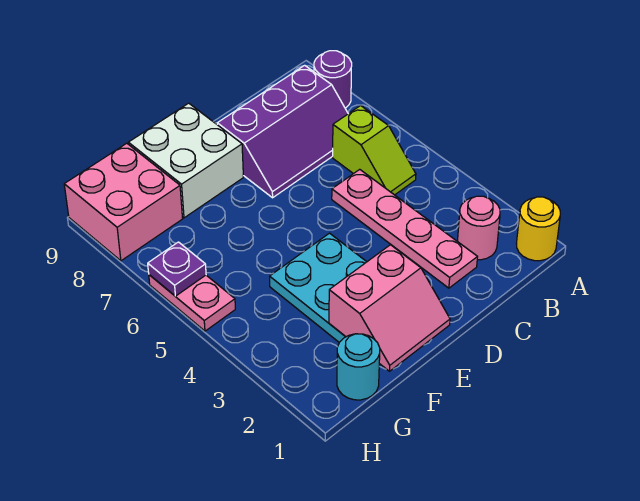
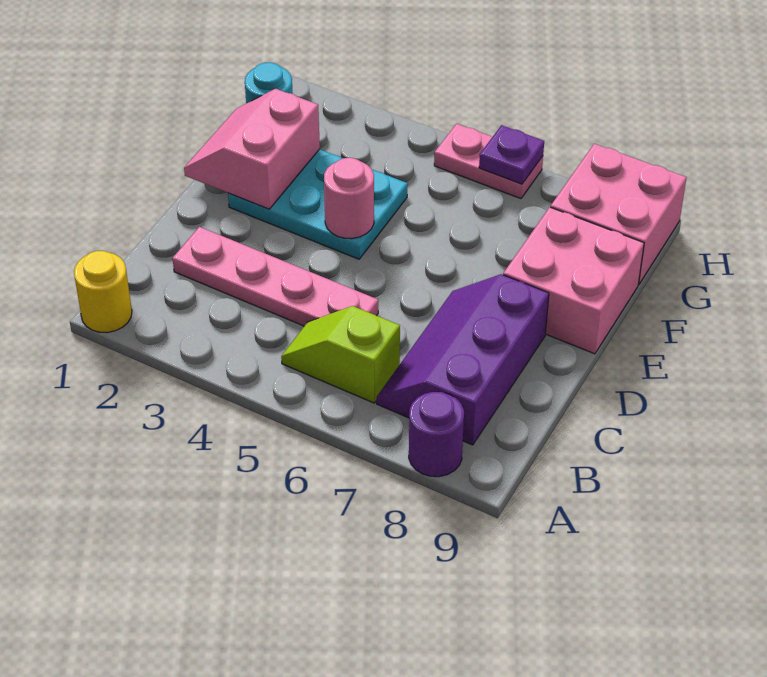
pink 1x1 round brick [458,196,500,260] -> pink 1x1 round brick moved to [324,158,374,239]
white 2x2 brick [128,103,243,218] -> pink 2x2 brick [503,207,644,354]

